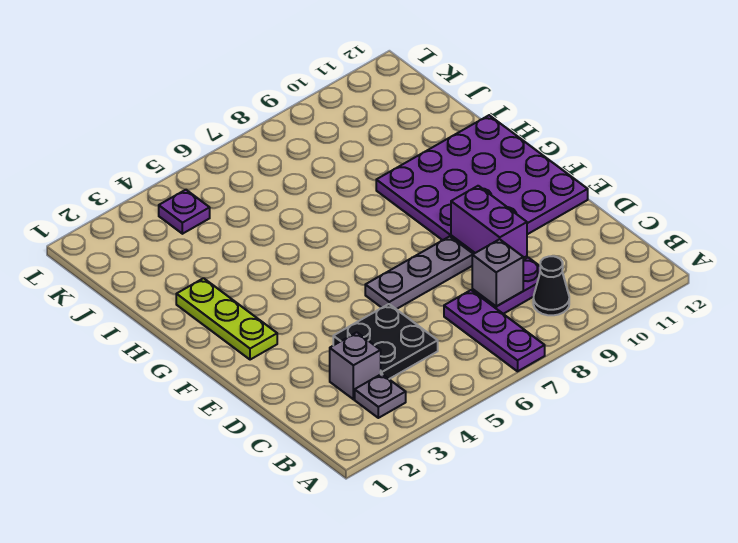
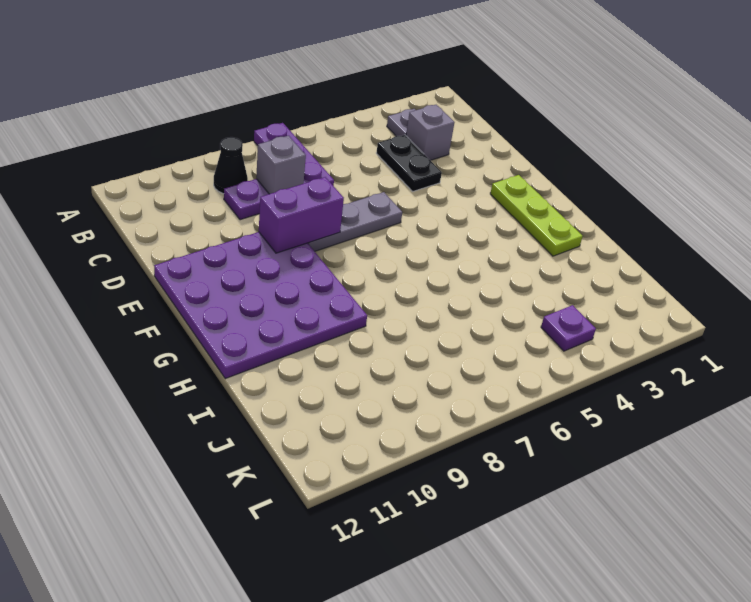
black 2x2 plate [333,304,438,379] -> black 1x2 plate [376,135,442,191]
purple 1x2 brick [451,186,527,258] -> purple 1x2 brick turned to [259,177,344,253]

